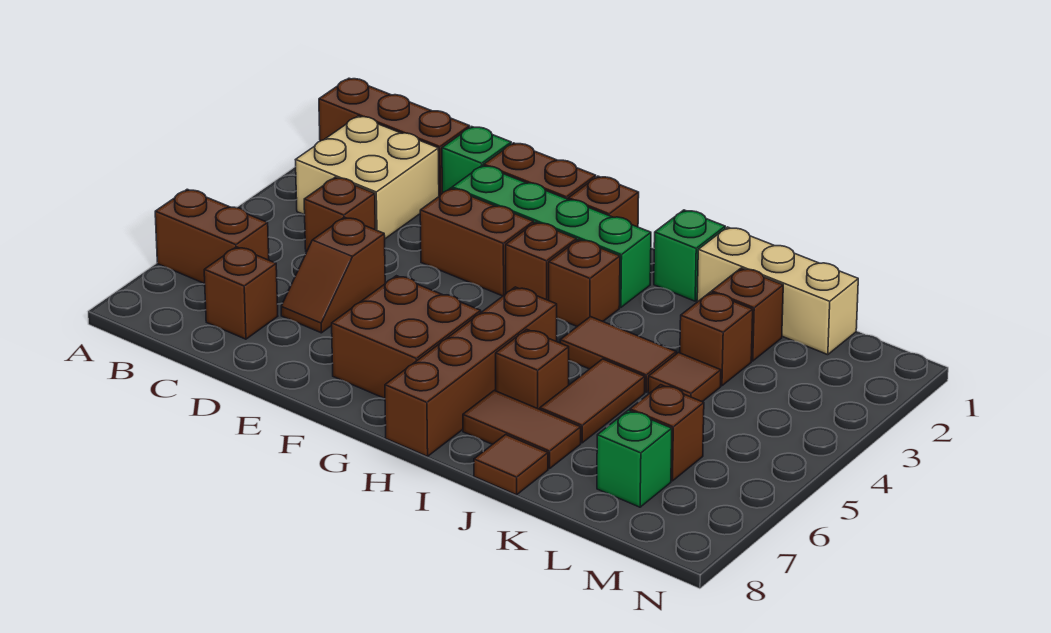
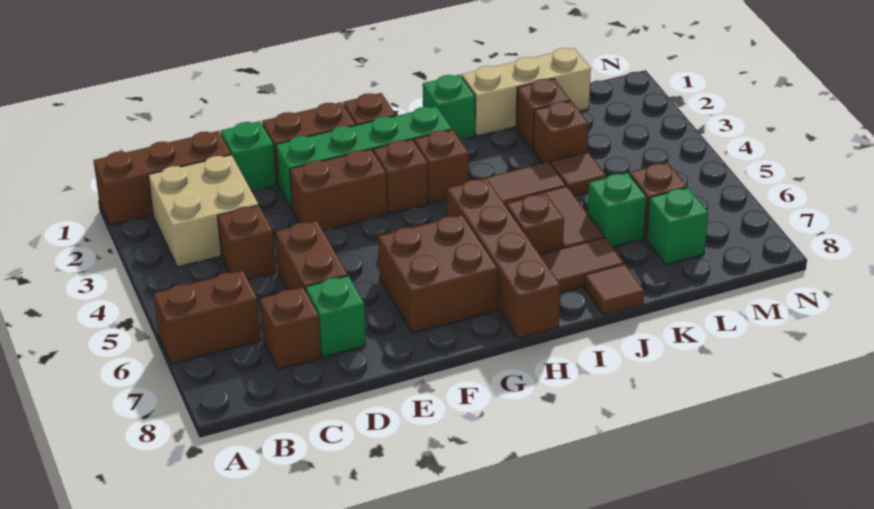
brown 1x2 slope [281,217,385,333] -> brown 1x2 brick [276,221,348,291]
none -> green 1x1 brick [306,276,366,357]
none -> green 1x1 brick [587,173,647,247]

